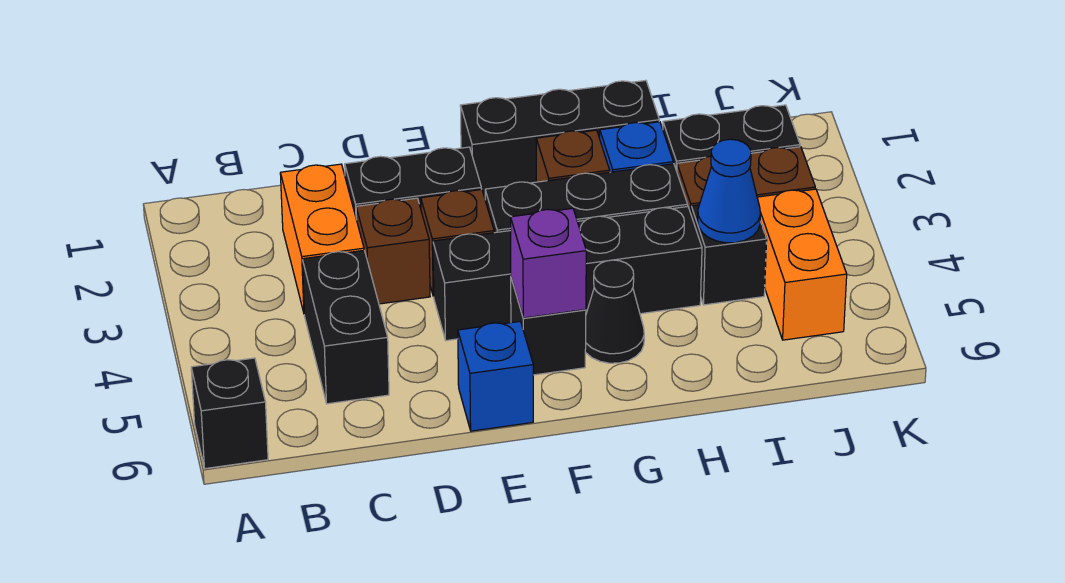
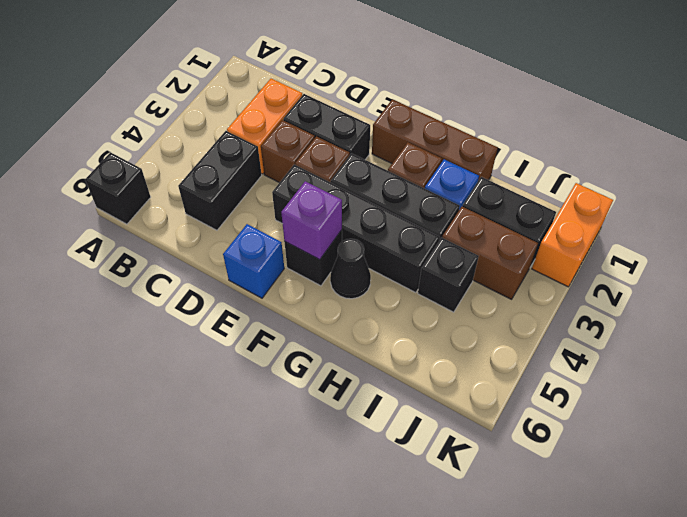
black 1x3 brick [460,80,659,198] -> brown 1x3 brick [372,99,498,180]
blue 1x1 cone [698,139,761,243] -> none
orange 1x2 brick [757,189,847,340] -> orange 1x2 brick moved to [532,183,613,287]

